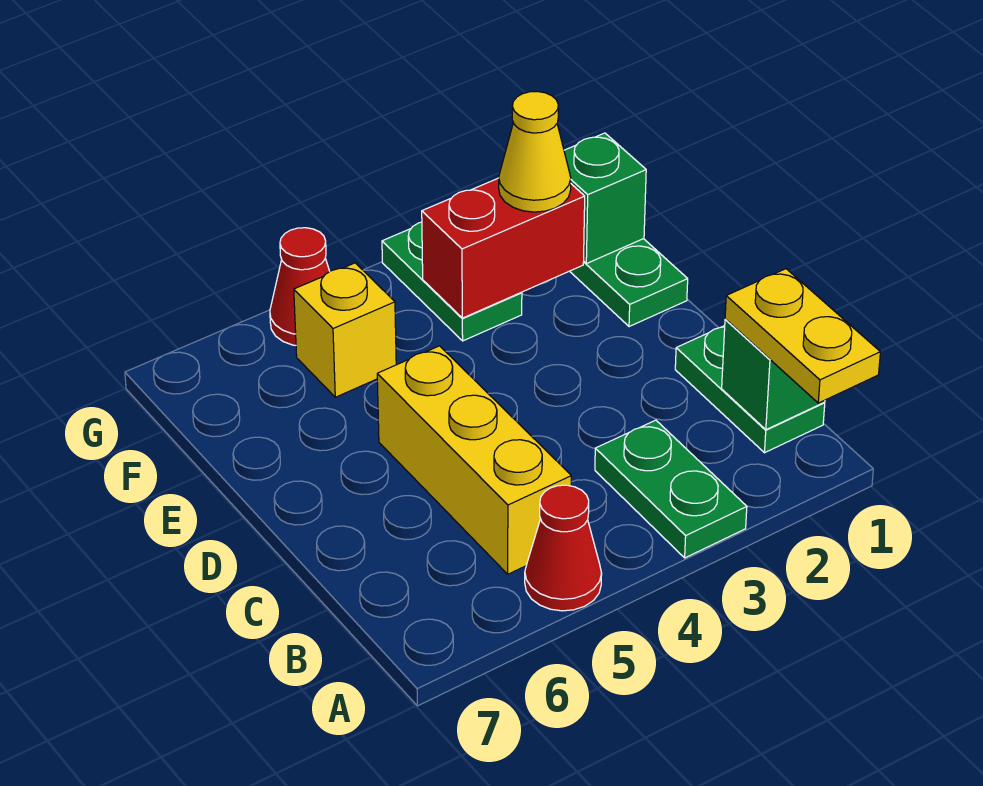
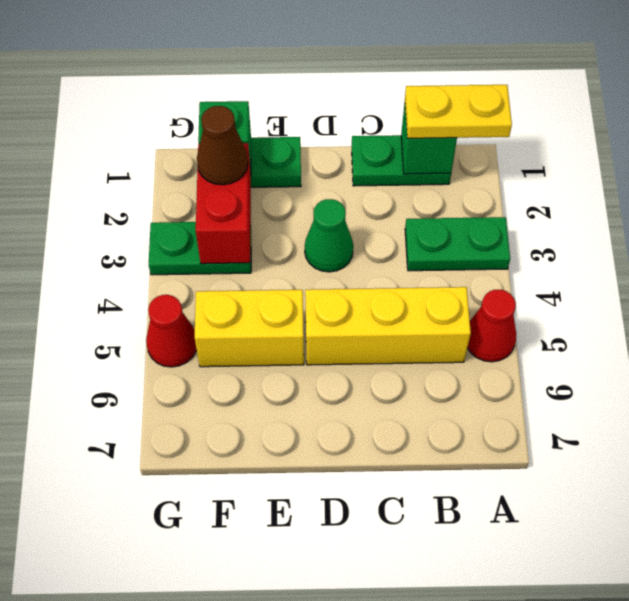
none -> green 1x1 cone [305,199,353,272]
yellow 1x1 cone [499,91,571,212] -> brown 1x1 cone [197,106,248,185]
yellow 1x1 brick [294,263,396,397] -> yellow 1x2 brick [195,290,304,367]

